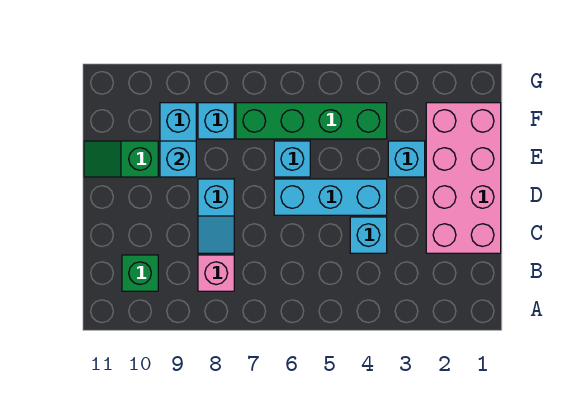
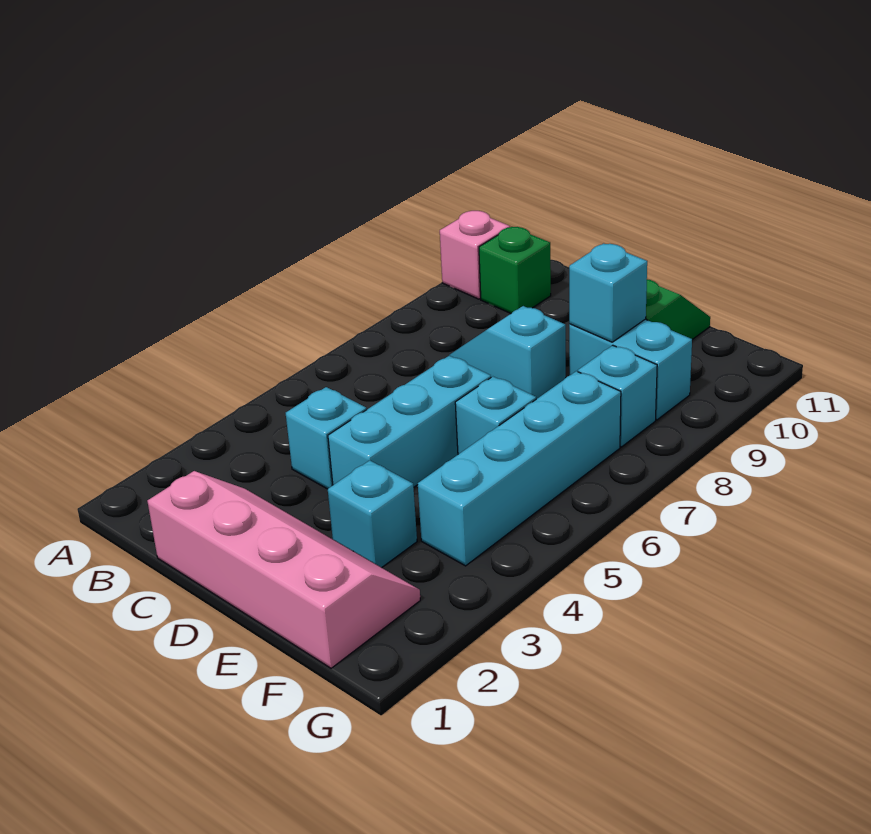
pink 1x1 brick [198,255,234,291] -> pink 1x1 brick moved to [440,211,510,299]
pink 2x4 brick [426,103,501,253] -> pink 2x4 slope [147,471,420,668]
green 1x4 brick [236,103,387,139] -> cyan 1x4 brick [418,371,621,566]

